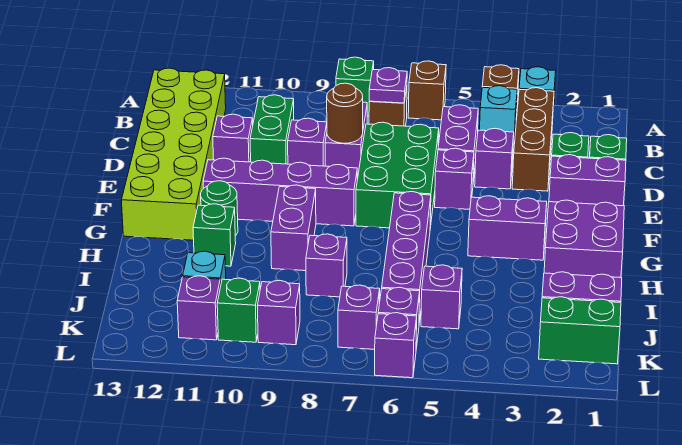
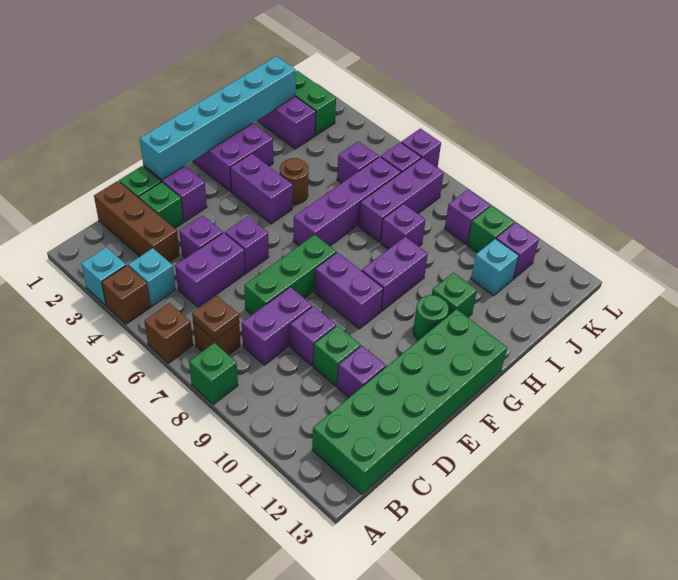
brown 1x3 brick [512,88,554,191] -> brown 1x3 brick turned to [94,181,180,262]
purple 1x1 plate [369,68,407,103] -> brown 1x1 plate [192,296,239,340]
lime 2x6 brick [121,68,226,240] -> green 2x6 brick [312,309,507,494]
green 1x2 brick [250,95,294,164] -> green 1x1 brick [313,326,361,386]
green 2x3 brick [356,122,439,228] -> green 1x3 brick [244,235,336,315]
brown 1x1 round brick [327,83,363,143] -> brown 1x1 round brick moved to [280,158,309,204]
none -> cyan 1x6 brick [140,56,296,180]
purple 1x4 brick [203,158,357,226] -> purple 1x2 brick [315,252,383,329]
purple 1x1 brick [338,285,380,349] -> purple 1x3 brick [359,158,444,242]

